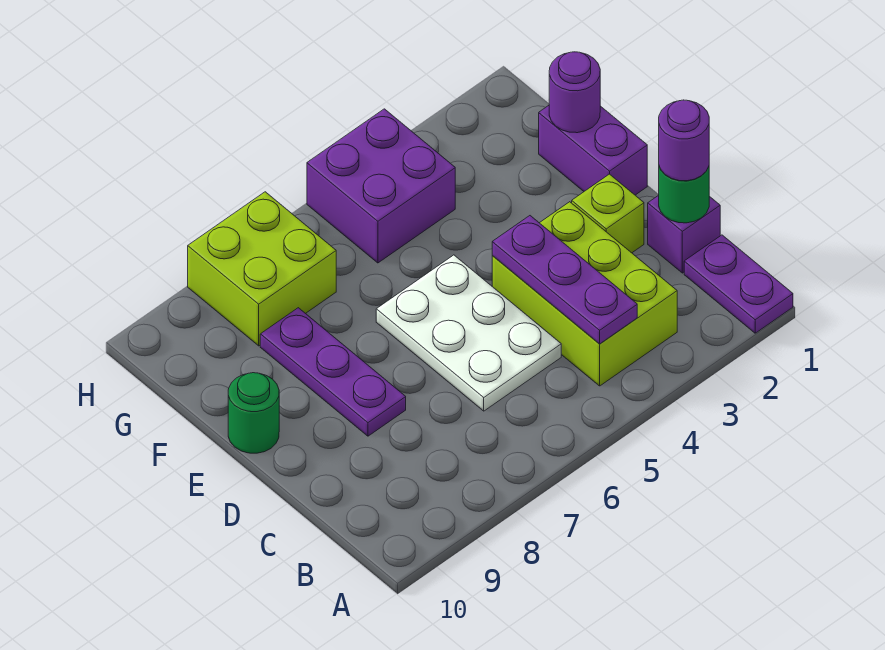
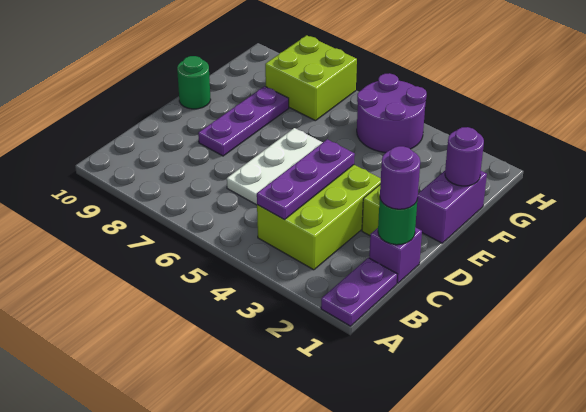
purple 2x2 brick [307,109,455,263] -> purple 2x2 round brick [357,73,427,153]

